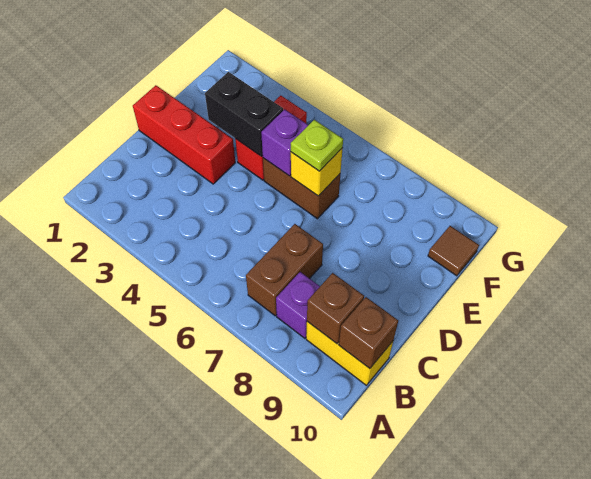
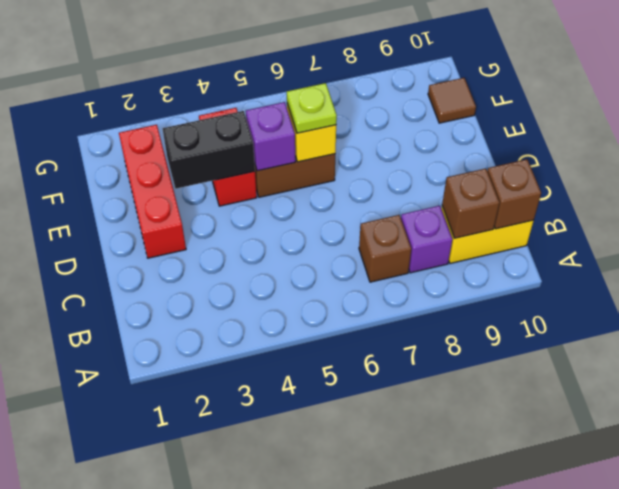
brown 1x2 brick [246,224,323,316] -> brown 1x1 brick [359,215,411,282]
red 1x3 brick [133,85,235,184] -> red 1x3 brick turned to [119,125,186,258]

